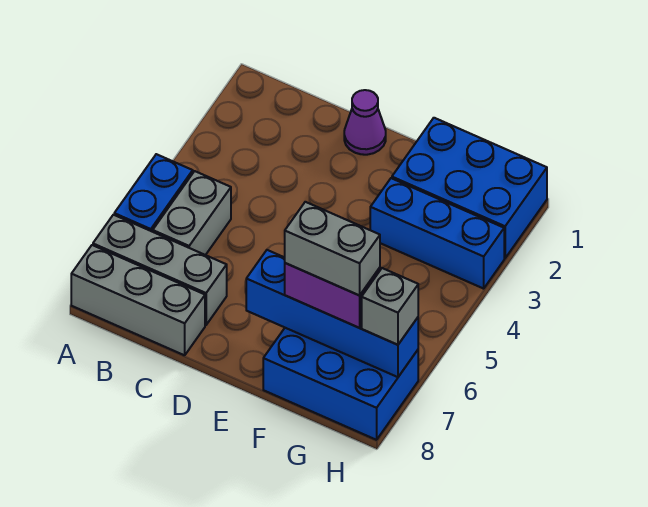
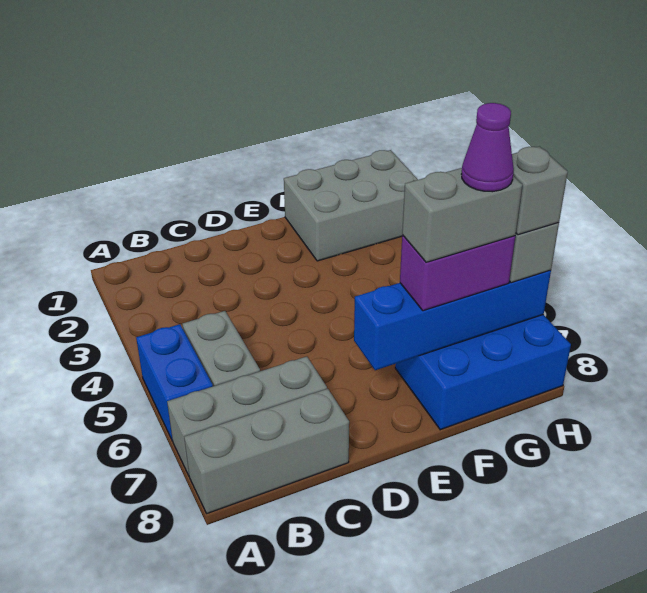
purple 1x1 cone [344,90,386,155] -> purple 1x1 cone moved to [461,103,514,192]
blue 2x3 brick [392,118,547,258] -> grey 2x3 brick [284,150,418,261]
blue 1x3 brick [370,178,504,289] -> none
none -> grey 1x1 brick [512,147,568,235]

